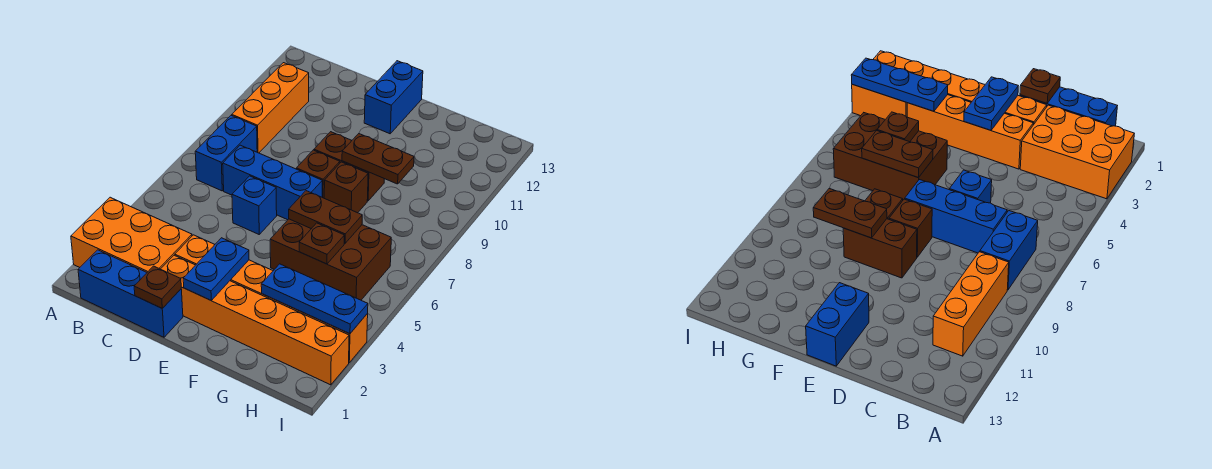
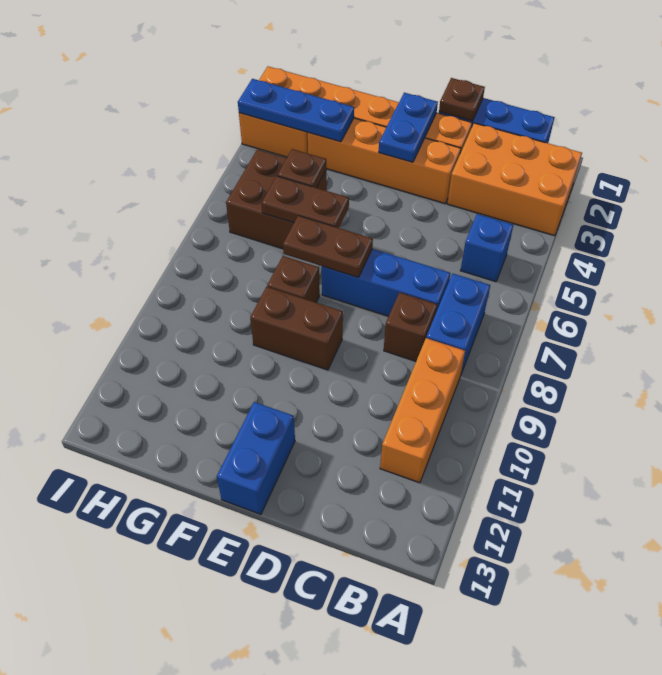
blue 1x1 brick [232,176,277,234] -> blue 1x1 brick moved to [460,214,513,282]
brown 1x1 brick [296,150,340,198] -> brown 1x1 brick moved to [384,293,437,361]
brown 2x3 brick [270,219,391,300] -> brown 2x2 brick [226,149,327,249]
brown 1x2 plate [342,134,414,184] -> brown 1x2 plate moved to [283,216,373,278]

